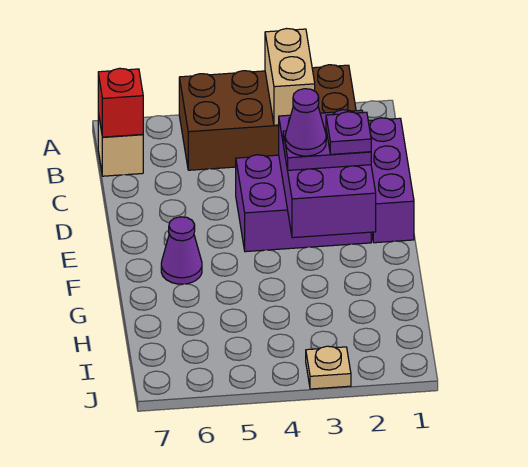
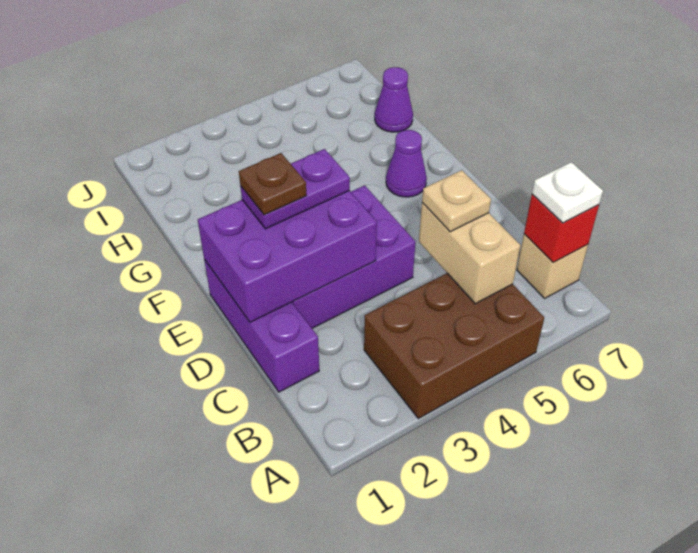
brown 2x4 brick [179,65,356,170] -> brown 2x3 brick [364,273,544,419]
tan 1x2 brick [265,29,315,125] -> tan 1x2 brick moved to [419,203,520,304]
none -> white 1x1 plate [532,162,603,223]
purple 2x3 brick [279,110,376,238] -> purple 2x3 brick turned to [198,191,377,322]
purple 1x1 plate [326,112,371,154] -> brown 1x1 plate [239,153,307,215]
purple 1x1 cone [285,89,326,156] -> purple 1x1 cone moved to [375,67,413,132]
tan 1x1 plate [306,346,351,389] -> tan 1x1 plate moved to [422,170,491,232]

